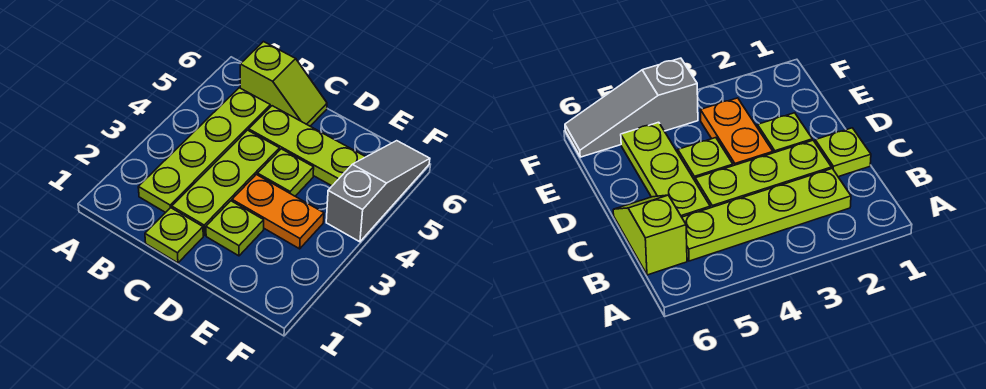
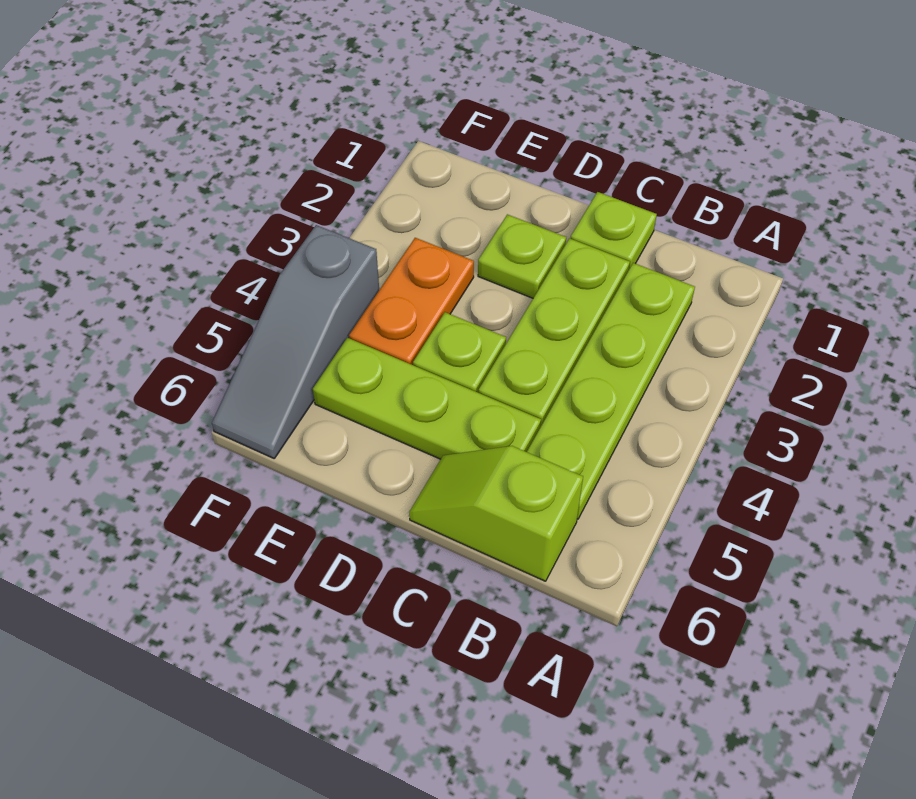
orange 1x2 plate [232,174,324,249] -> orange 1x2 plate turned to [349,238,474,365]

